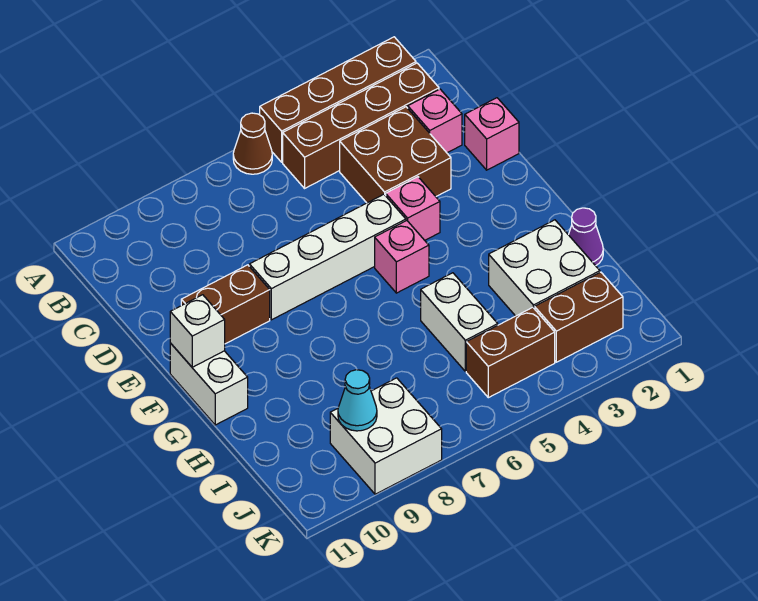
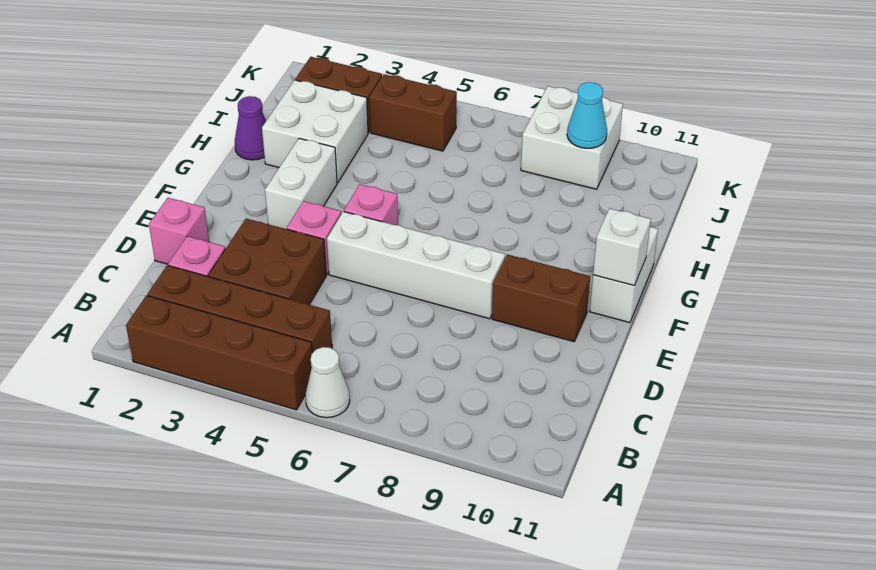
brown 1x1 cone [233,113,272,174] -> white 1x1 cone [305,347,350,418]
white 1x2 brick [421,273,498,371] -> white 1x2 brick moved to [265,138,337,229]

